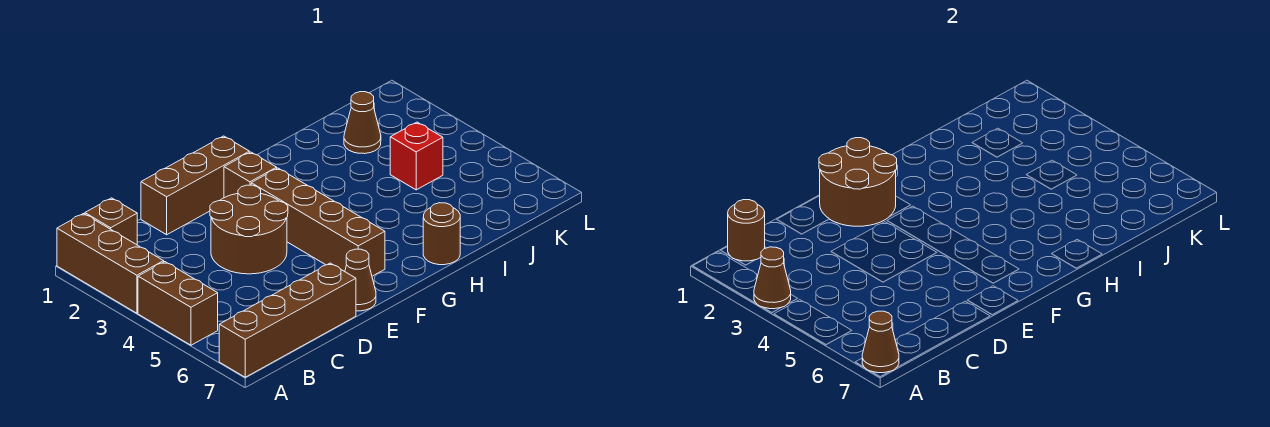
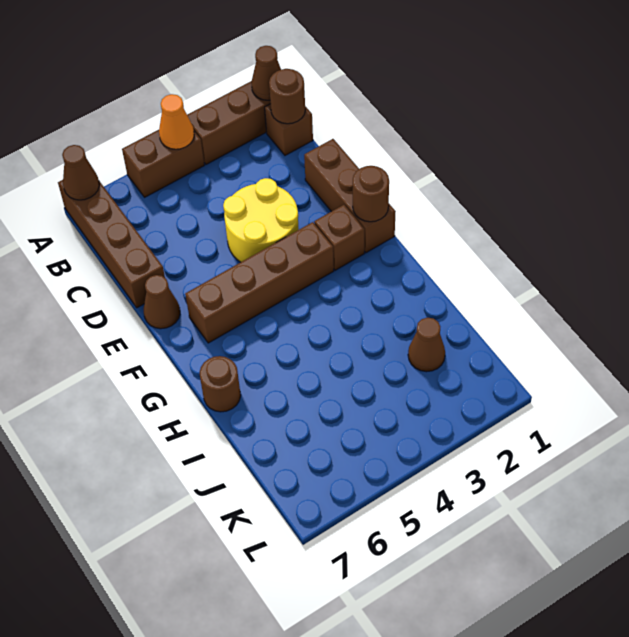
brown 1x1 cone [754,247,791,309] -> brown 1x1 cone moved to [251,46,281,100]
none -> orange 1x1 cone [159,94,194,149]
brown 2x2 round brick [210,185,288,274] -> yellow 2x2 round brick [223,178,299,262]
brown 2x2 round brick [819,138,897,226] -> brown 1x1 round brick [353,166,389,222]
red 1x1 brick [390,122,443,190] -> none

